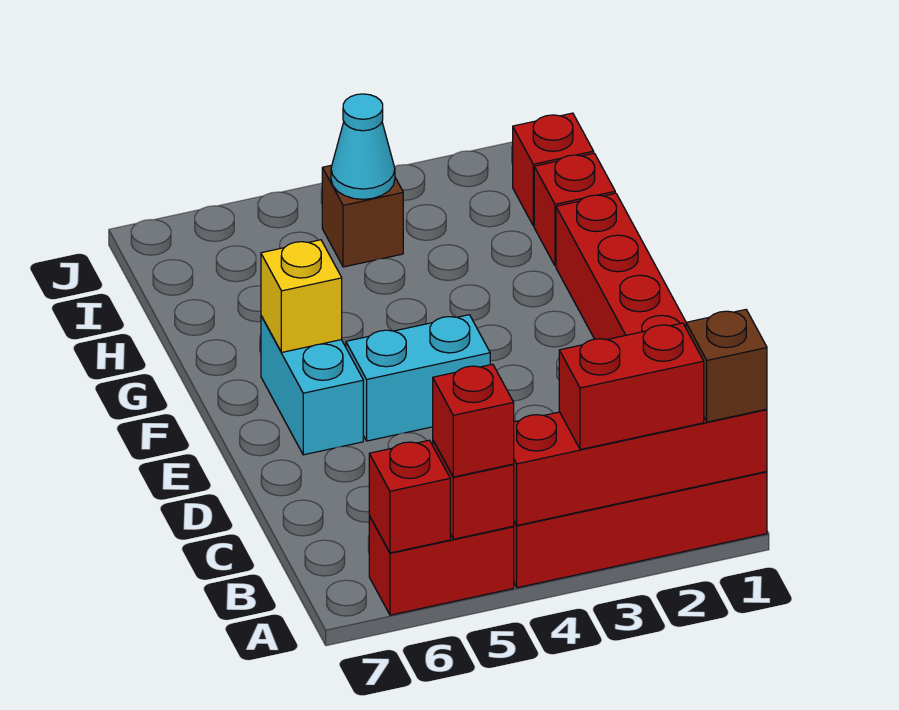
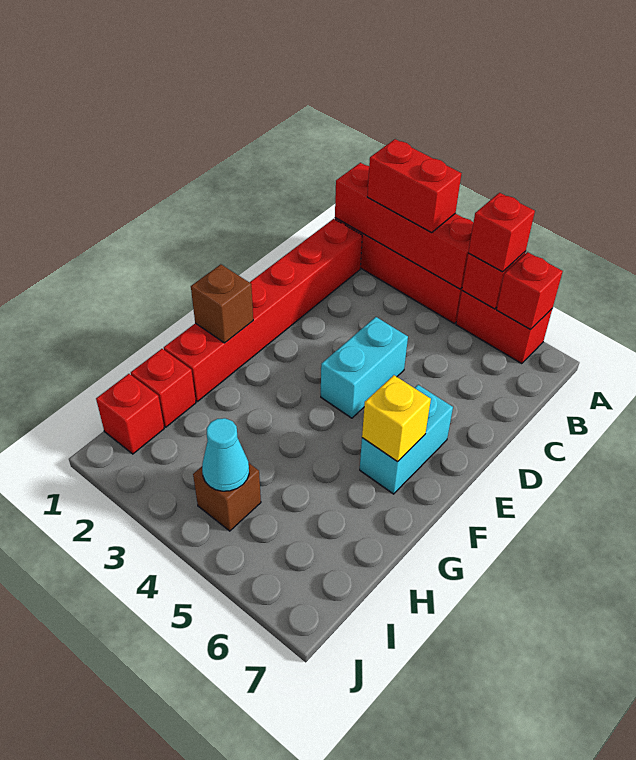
brown 1x1 brick [686,310,767,422] -> brown 1x1 brick moved to [191,264,253,343]
cyan 1x2 brick [346,315,490,441] -> cyan 1x2 brick turned to [321,317,408,418]

